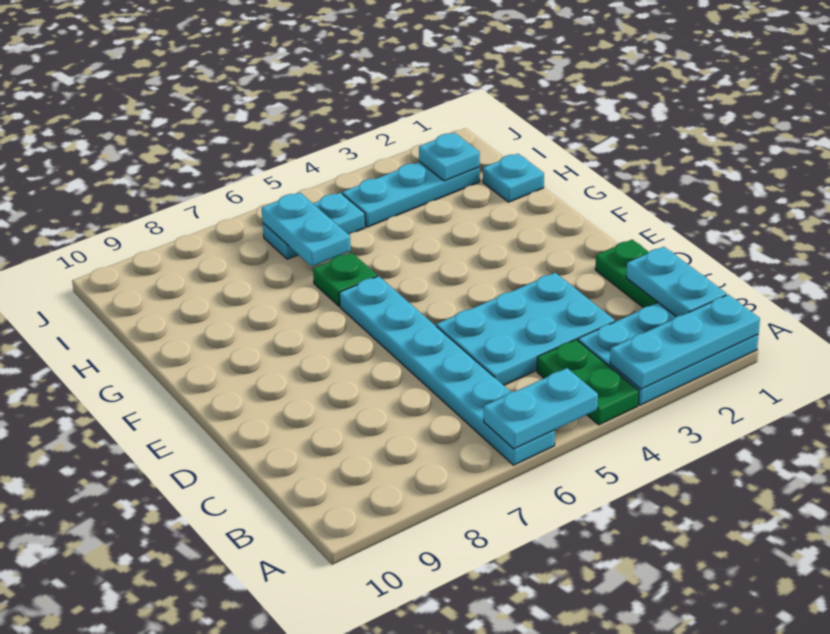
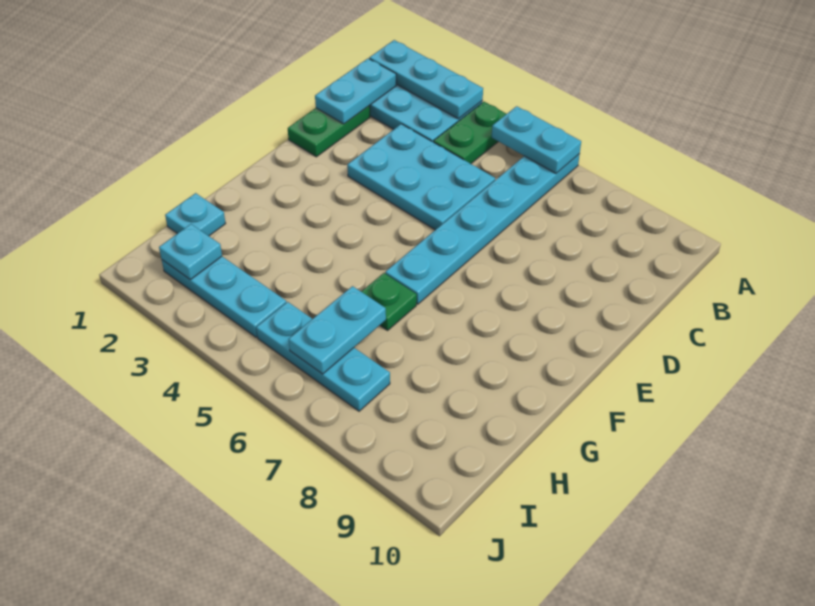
cyan 1x2 plate [263,193,365,259] -> cyan 1x3 plate [256,302,390,411]

